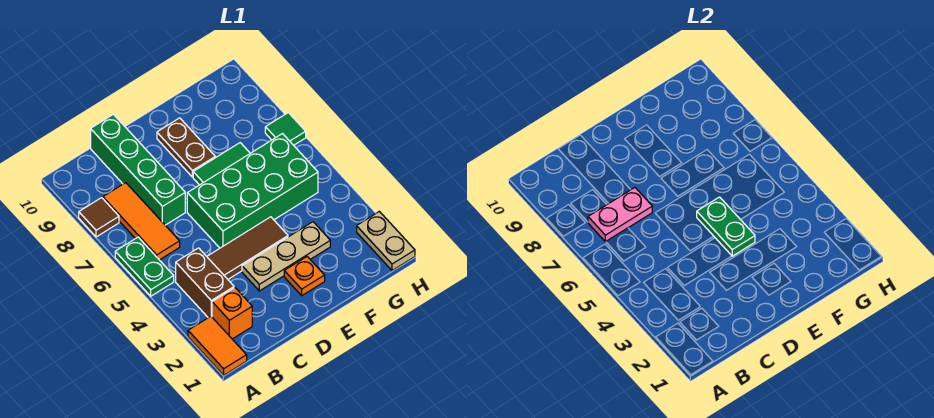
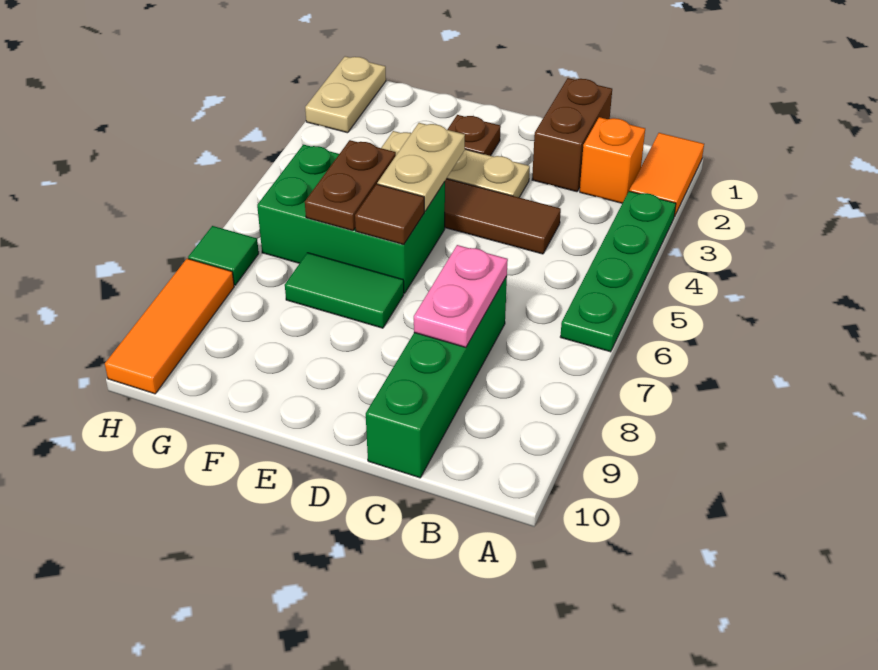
green 1x2 plate [115,237,174,296] -> green 1x4 plate [560,191,676,352]
brown 1x1 tile [79,198,119,237] -> brown 1x1 tile moved to [355,184,424,245]
brown 1x2 brick [176,248,234,318] -> brown 1x2 brick moved to [532,78,612,192]
orange 1x3 tile [103,183,180,260] -> orange 1x3 tile moved to [105,259,234,394]
pink 1x2 plate [588,188,652,242] -> pink 1x2 plate turned to [414,245,508,347]
green 2x4 brick [187,134,318,248] -> green 2x3 brick [257,145,445,293]
orange 1x1 plate [284,257,325,296] -> brown 1x1 plate [447,115,501,156]
green 1x2 plate [697,197,755,256] -> tan 1x2 plate [377,123,465,211]
brown 1x2 plate [157,118,215,177] -> brown 1x2 plate moved to [305,140,396,231]

